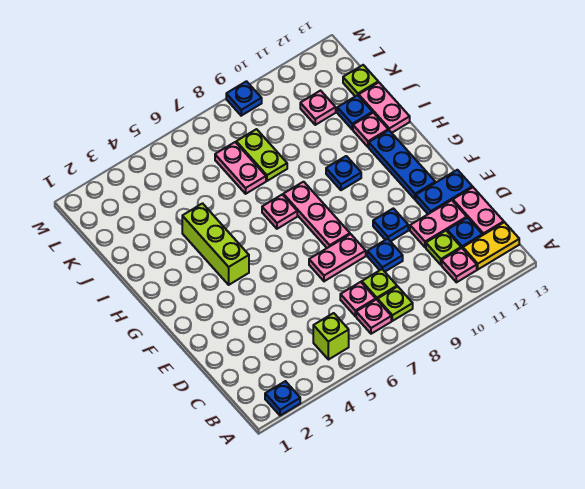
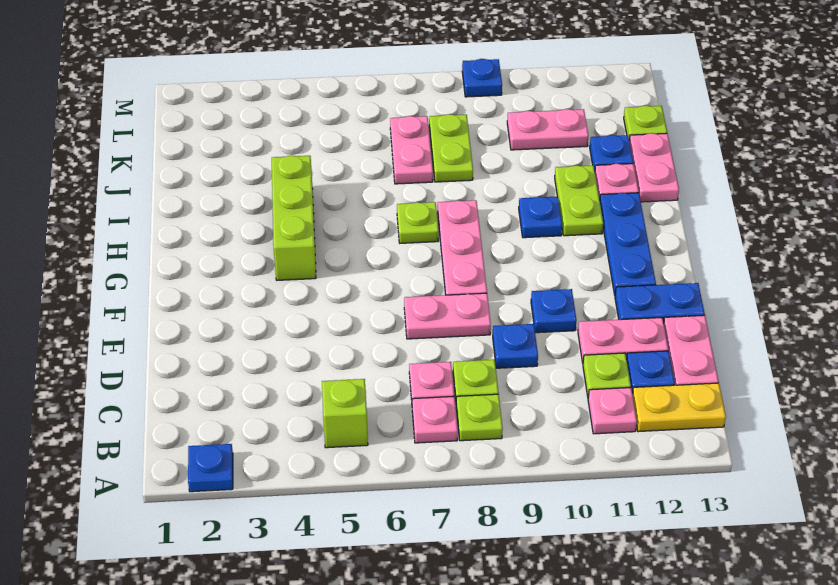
pink 1x1 plate [262,195,297,229] -> lime 1x1 plate [397,202,439,243]
none -> lime 1x2 plate [555,165,603,236]
pink 1x1 plate [300,91,336,125] -> pink 1x2 plate [507,109,588,150]

